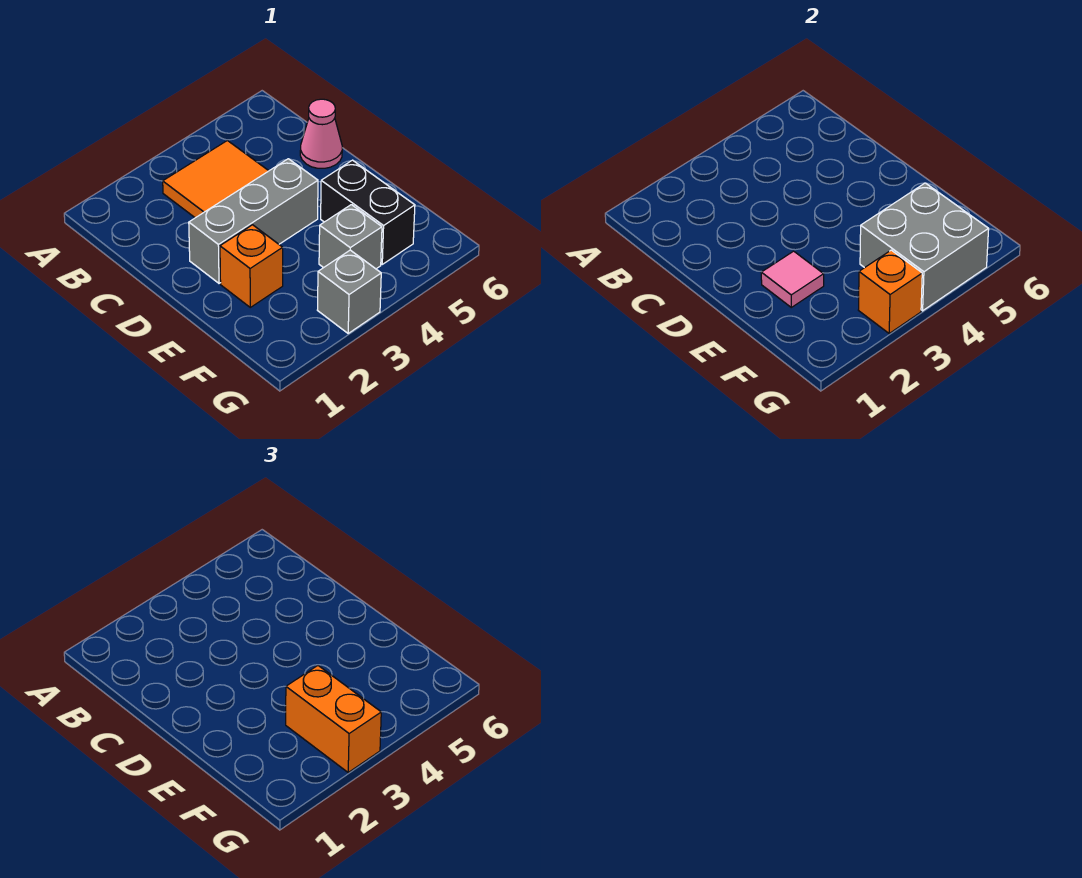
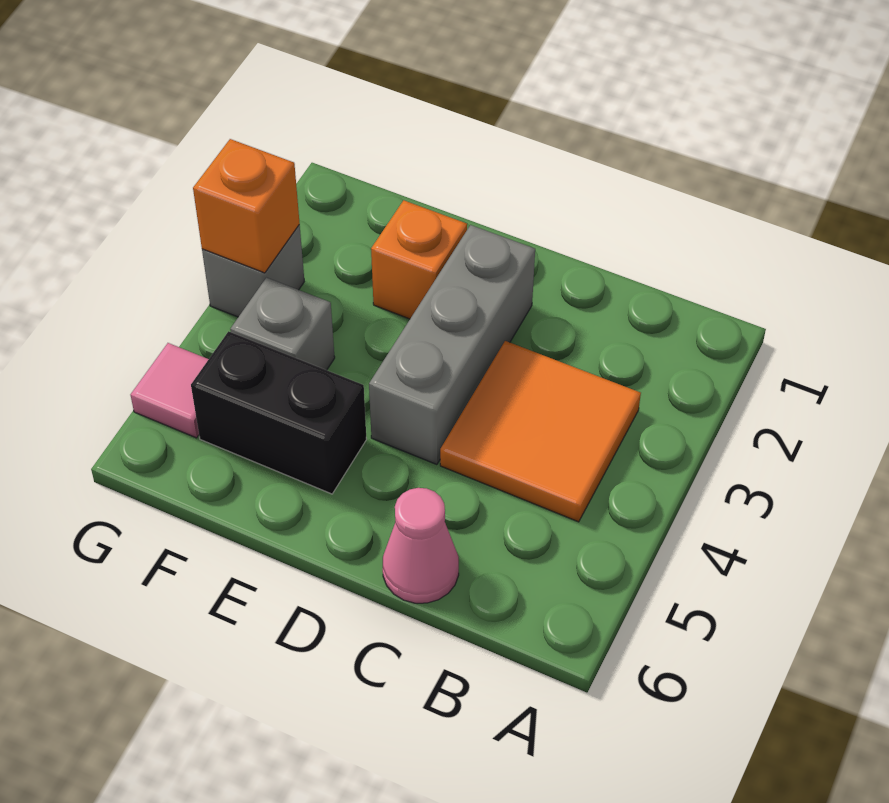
pink 1x1 tile [761,251,824,307] -> pink 1x1 tile moved to [131,343,209,438]
orange 1x2 brick [286,666,381,772] -> none
grey 2x2 brick [860,183,989,311] -> none

